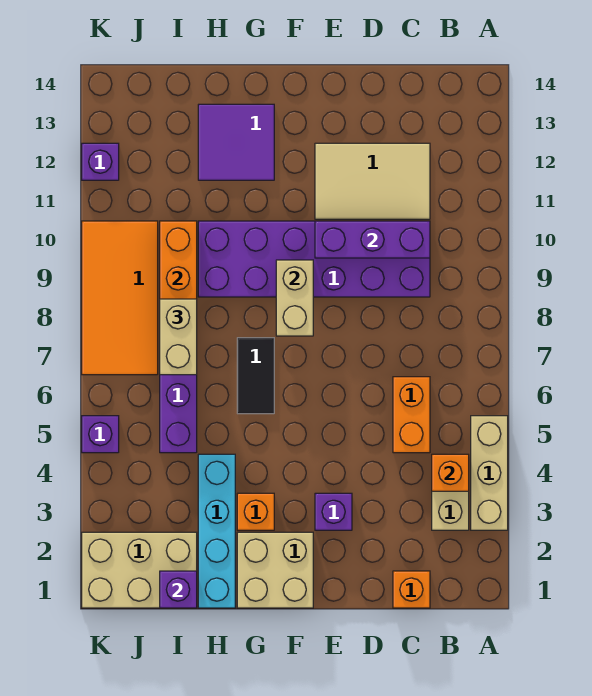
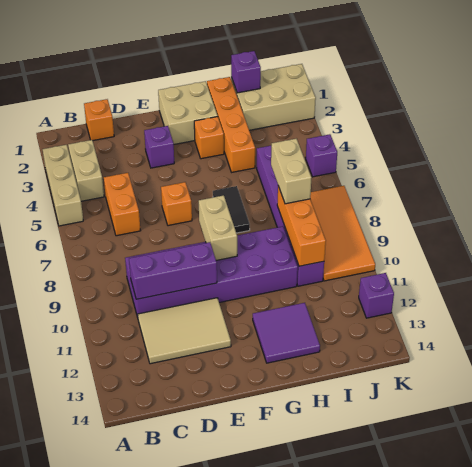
orange 1x1 brick [432,454,469,491] -> orange 1x1 brick moved to [161,182,192,226]
cyan 1x4 brick [198,454,235,608] -> orange 1x4 brick [207,77,255,172]

